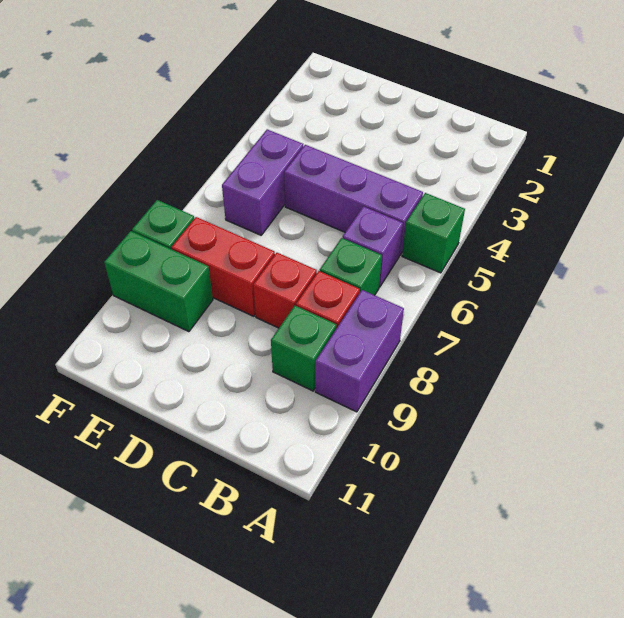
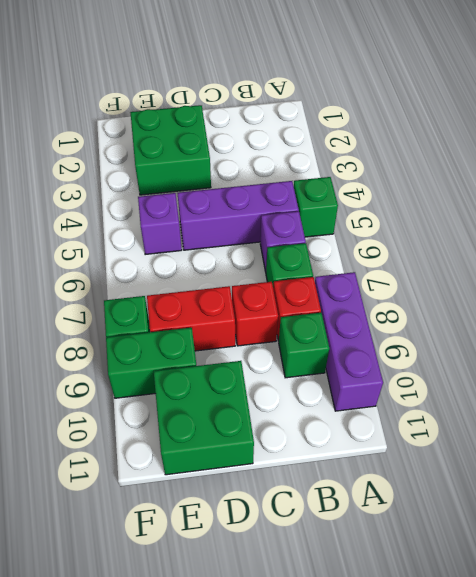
purple 1x2 brick [315,290,404,412] -> purple 1x3 brick [315,272,383,411]
none -> green 2x2 brick [130,105,211,195]
none -> green 2x2 brick [154,361,254,475]
purple 1x2 brick [222,129,303,235] -> purple 1x1 brick [138,193,182,255]

